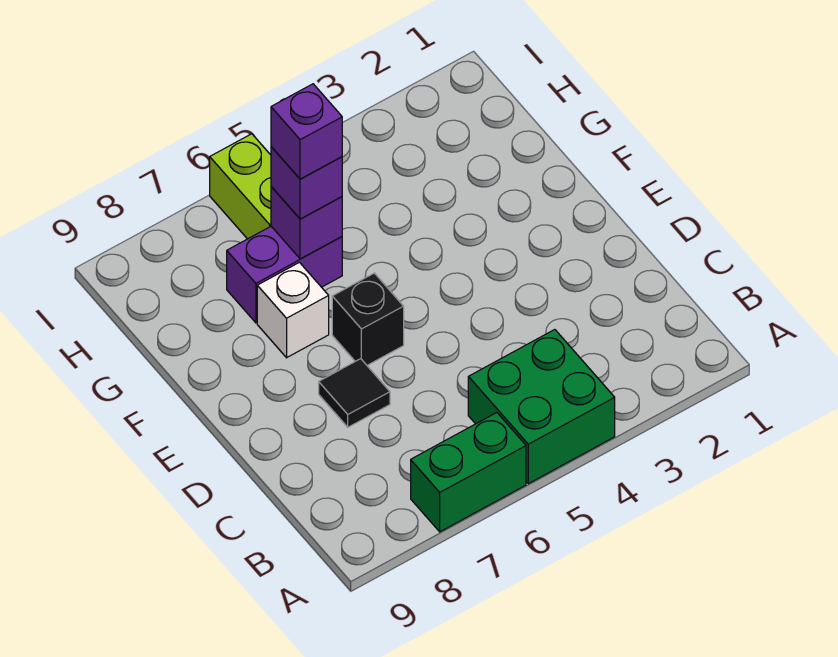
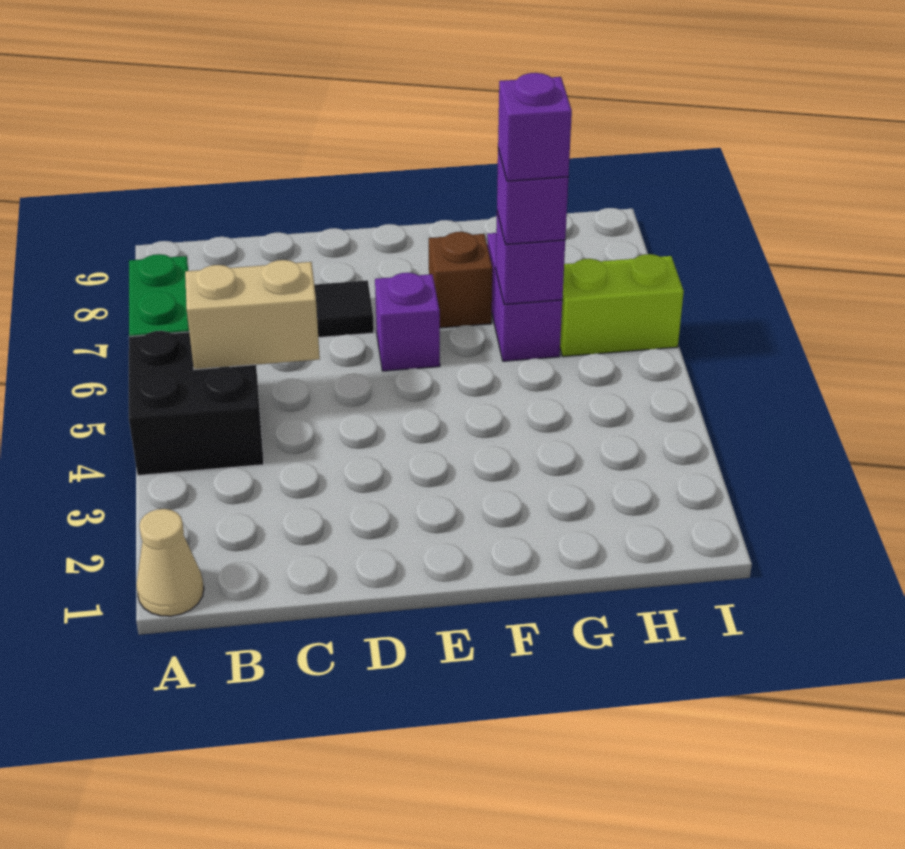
none -> tan 1x1 cone [136,509,204,616]
green 2x2 brick [468,330,615,484] -> black 2x2 brick [129,331,264,475]
none -> tan 1x2 brick [185,260,320,370]
black 1x1 brick [332,273,404,365] -> purple 1x1 brick [375,273,440,371]
white 1x1 brick [257,262,329,358] -> brown 1x1 brick [429,232,492,328]

